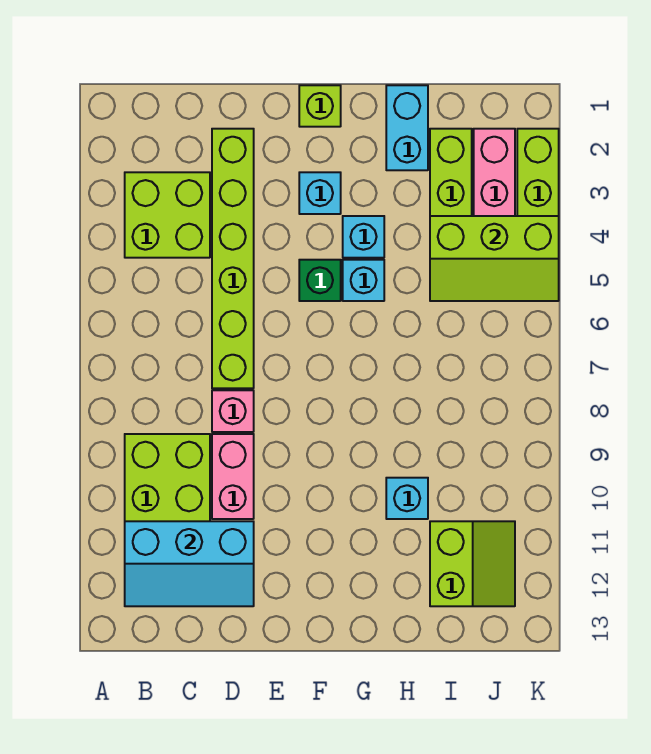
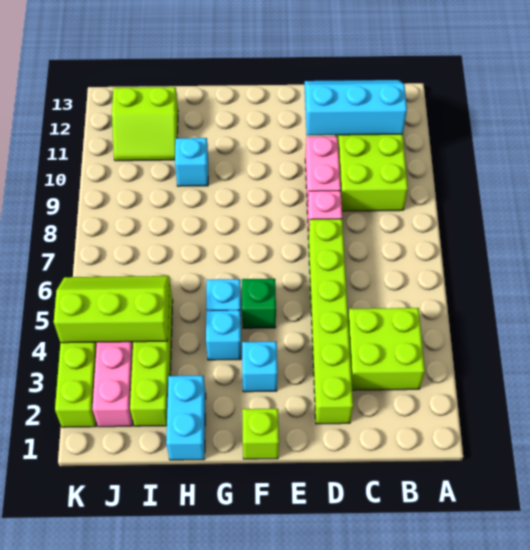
lime 2x2 slope [430,521,515,606] -> lime 2x2 slope turned to [112,87,178,161]

